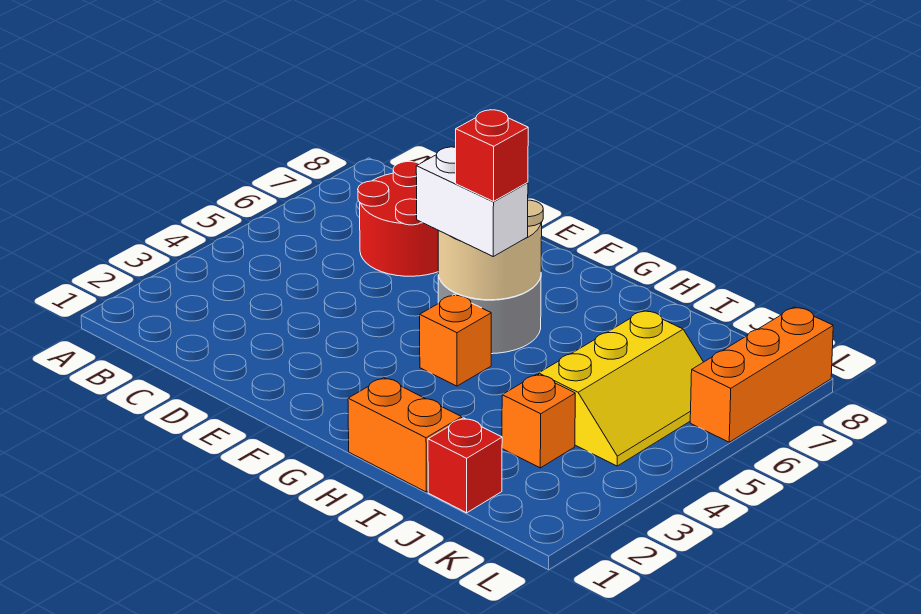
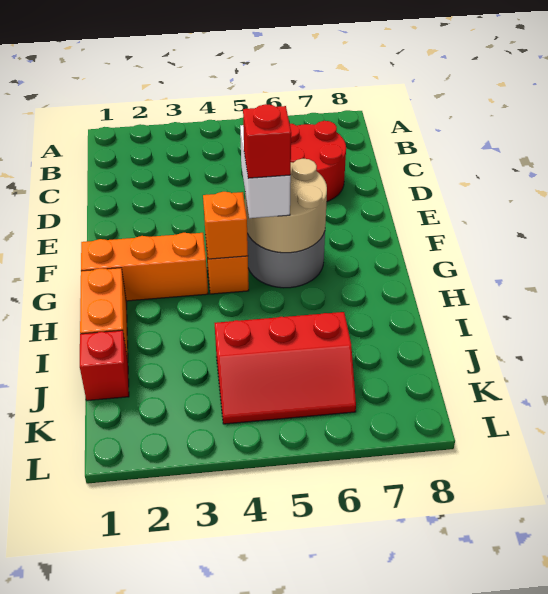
orange 1x1 brick [502,374,575,468] -> orange 1x1 brick moved to [203,192,248,259]
yellow 2x3 slope [539,311,703,466] -> red 2x3 slope [215,312,356,424]
orange 1x3 brick [690,307,833,442] -> orange 1x3 brick moved to [81,233,208,301]

